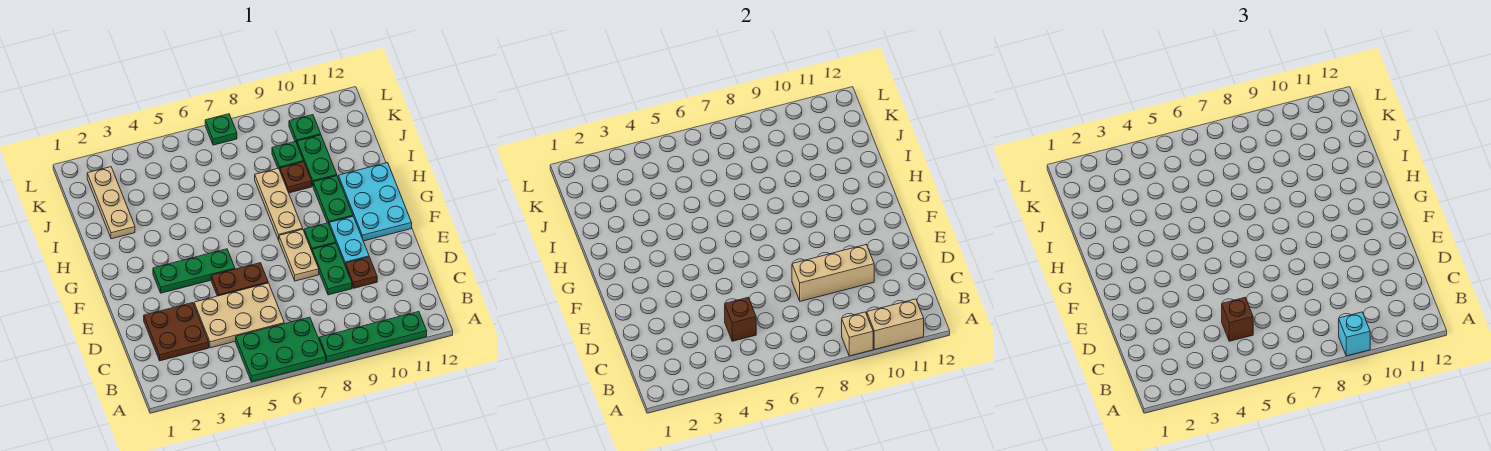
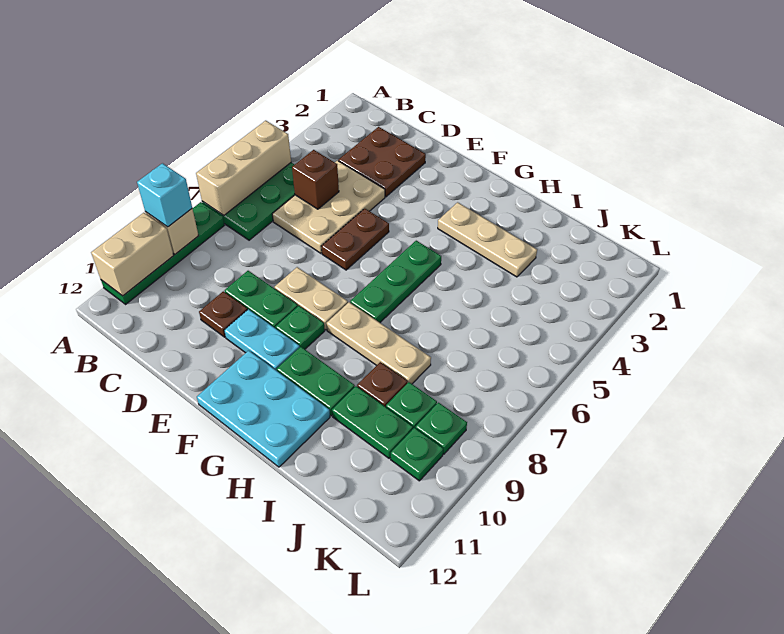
brown 1x1 brick [1222,298,1253,341] -> none
tan 1x3 brick [792,245,874,301] -> tan 1x3 brick moved to [196,121,291,215]
green 1x3 plate [153,249,235,293] -> green 1x3 plate moved to [350,241,441,323]
tan 1x3 plate [87,167,135,239] -> tan 1x3 plate moved to [438,202,537,277]
green 1x1 plate [205,114,237,145] -> green 1x1 plate moved to [415,403,467,454]

